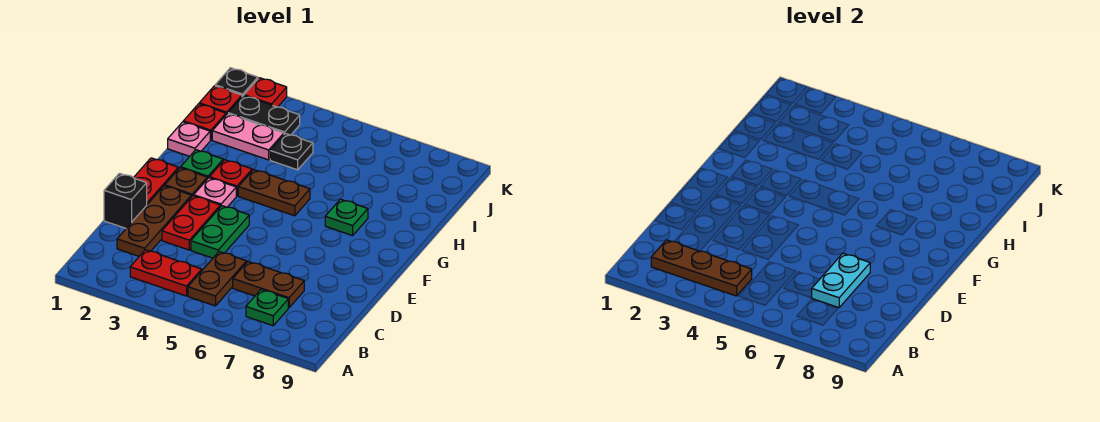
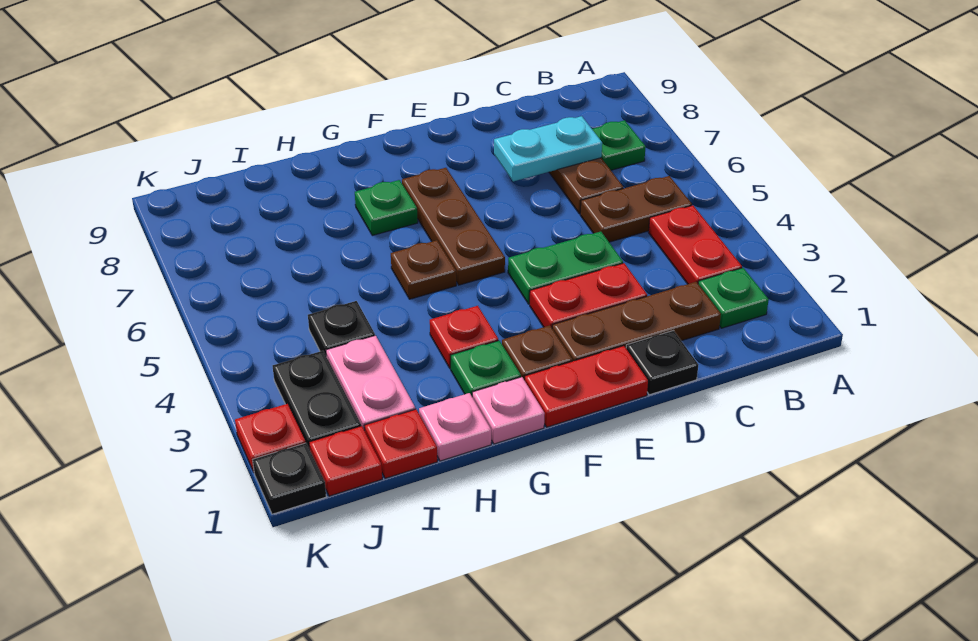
none -> green 1x1 plate [698,268,769,328]
brown 1x3 plate [651,240,752,296] -> brown 1x3 plate moved to [402,168,505,285]
black 1x1 brick [104,173,147,228] -> black 1x1 plate [626,330,698,395]
pink 1x1 plate [194,178,236,207] -> pink 1x1 plate moved to [472,377,545,444]
brown 1x2 plate [238,170,310,216] -> brown 1x1 plate [391,240,456,299]

